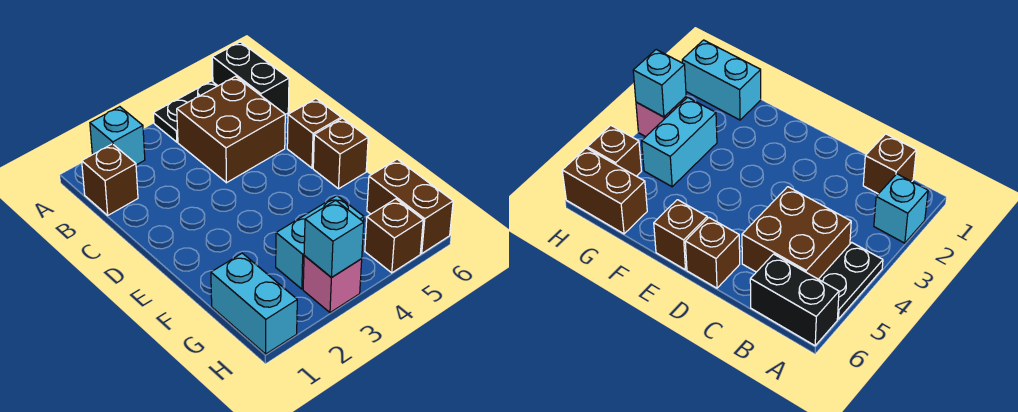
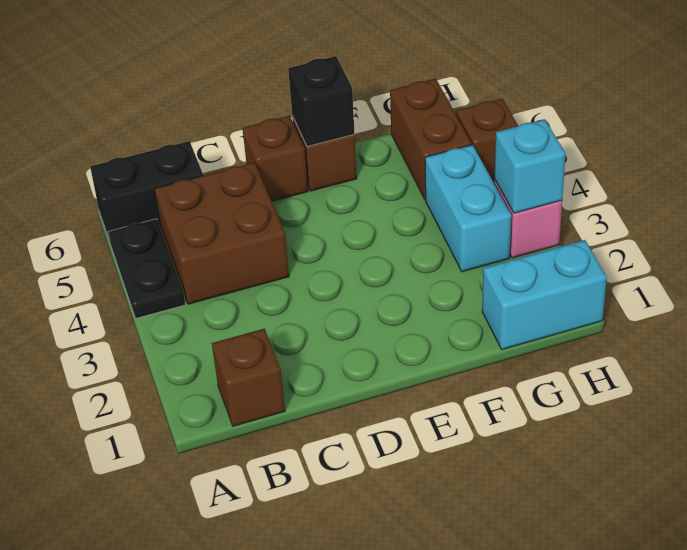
cyan 1x1 brick [90,107,145,165] -> none
none -> black 1x1 brick [288,56,355,146]
brown 1x2 brick [367,159,453,253] -> brown 1x2 brick turned to [390,78,472,200]

